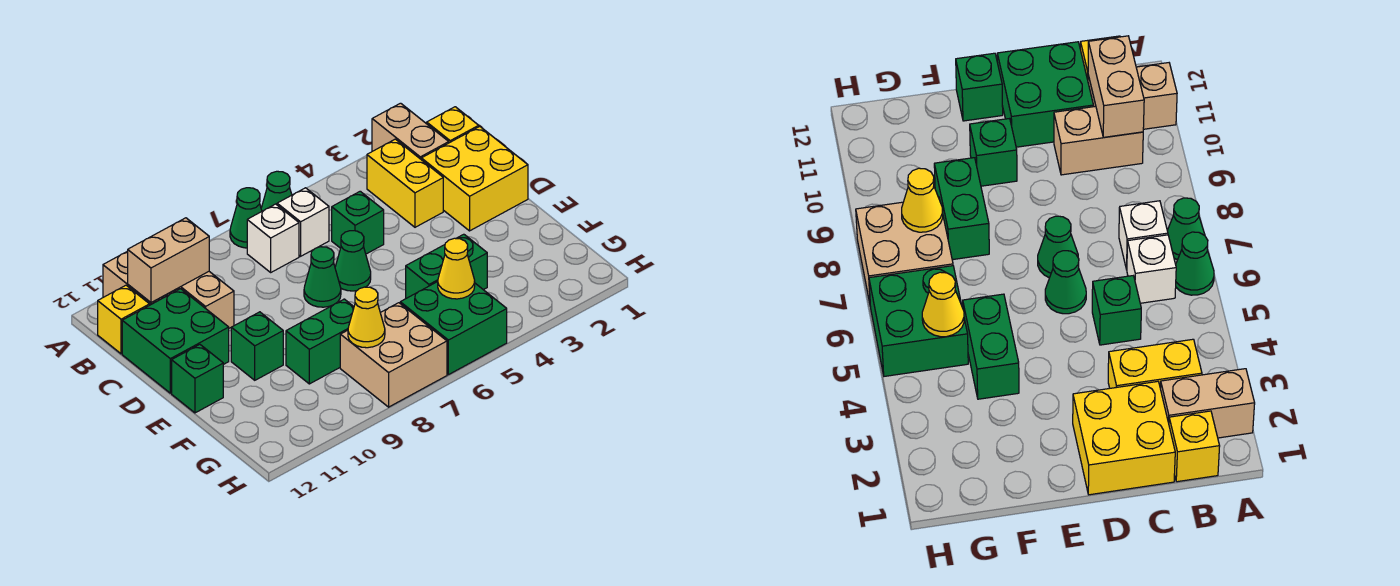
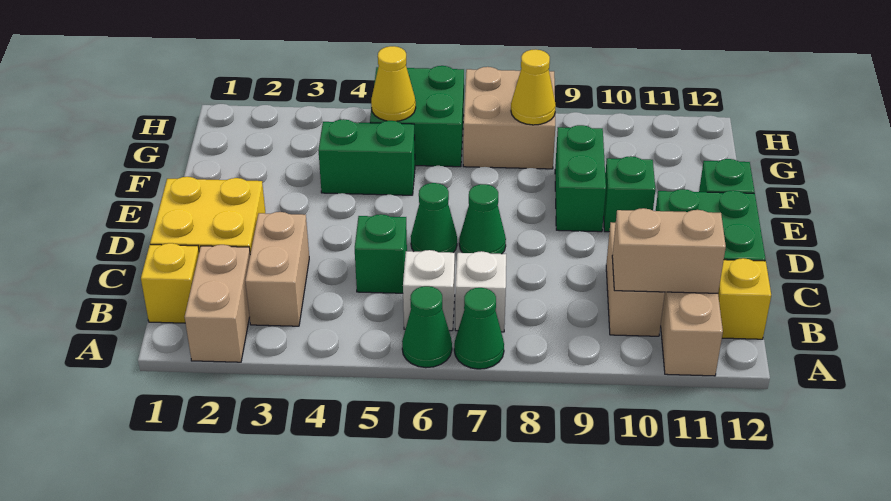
yellow 1x2 brick [367,139,443,227] -> tan 1x2 brick [245,212,309,326]
green 1x2 brick [286,299,354,384] -> green 1x2 brick turned to [555,125,606,232]

